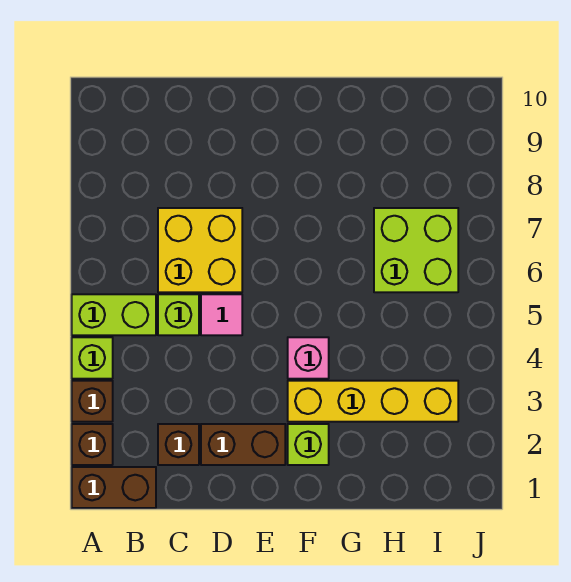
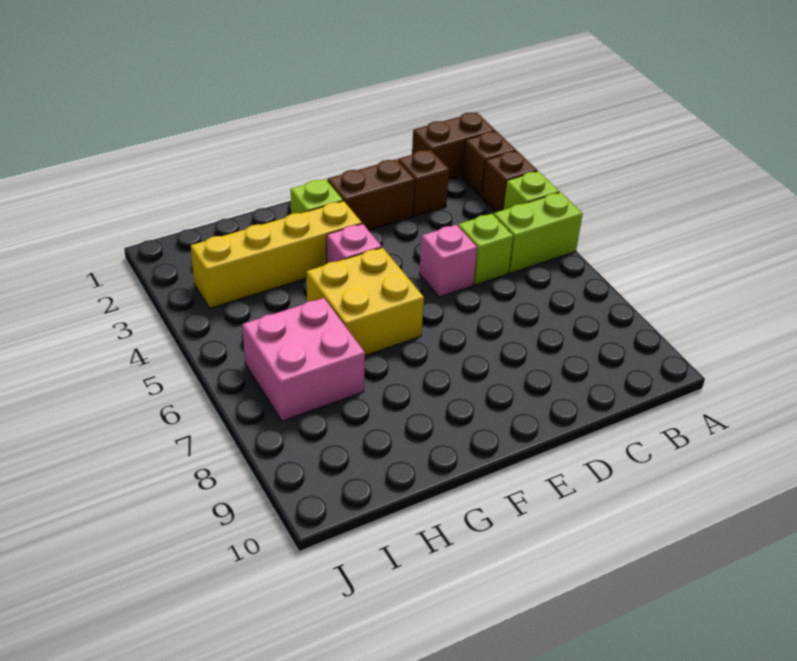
yellow 2x2 brick [158,208,242,292] -> yellow 2x2 brick moved to [307,248,424,356]
pink 1x1 tile [201,294,242,335] -> pink 1x1 brick [419,225,477,297]
lime 2x2 brick [374,208,458,292] -> pink 2x2 brick [243,298,365,421]

